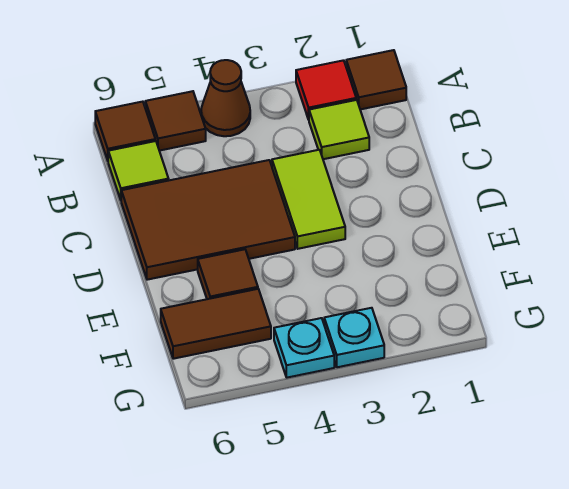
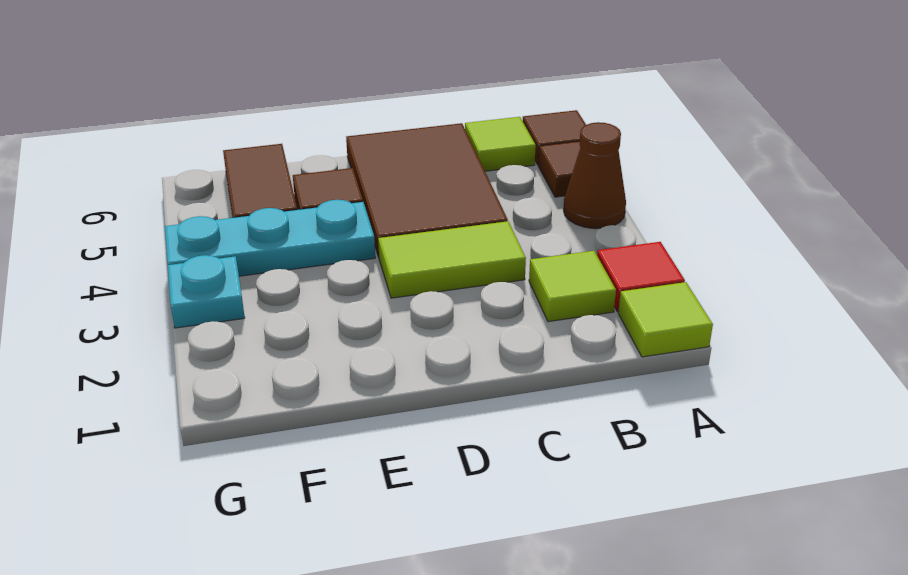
brown 1x1 tile [346,50,406,109] -> lime 1x1 tile [618,282,713,357]
cyan 1x1 plate [274,318,334,378] -> cyan 1x3 plate [165,200,375,276]

